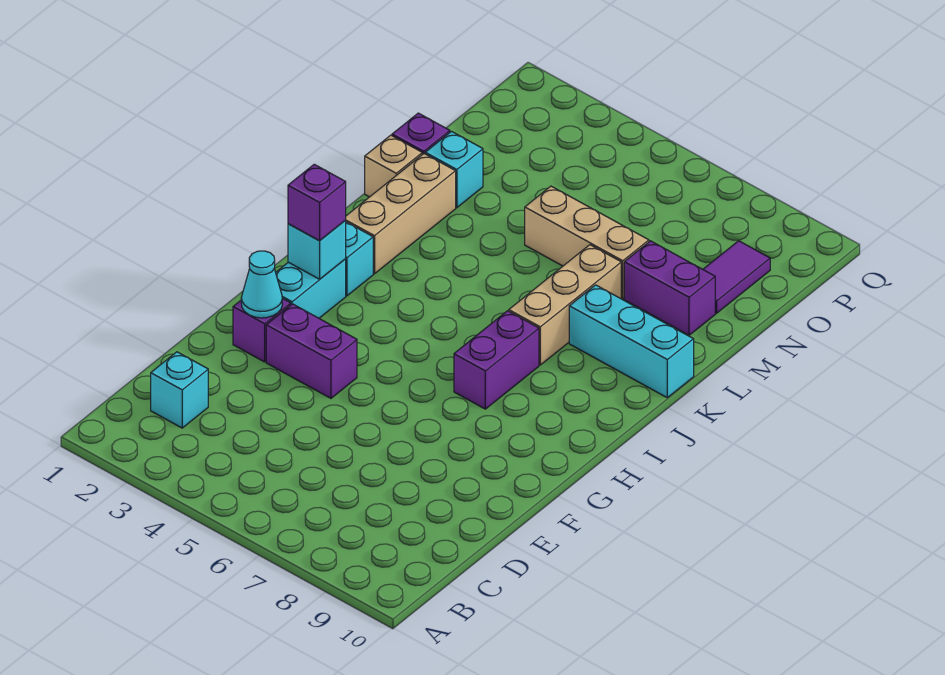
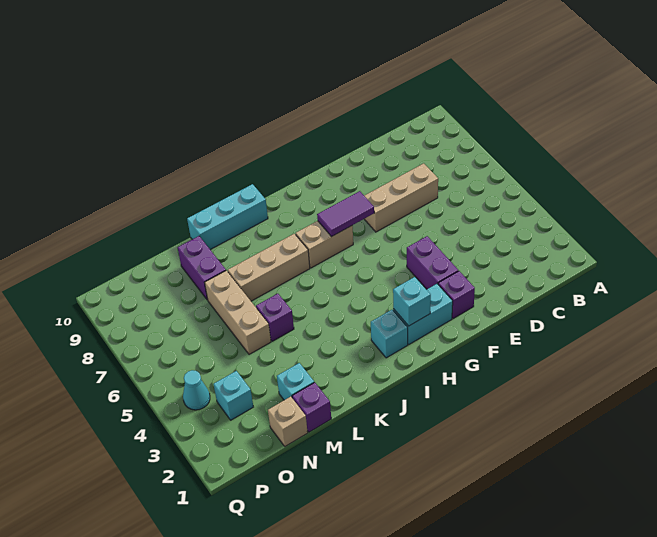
cyan 1x1 brick [151,352,208,428] -> cyan 1x1 brick moved to [214,371,253,420]
cyan 1x1 cone [241,251,282,318] -> cyan 1x1 cone moved to [183,370,210,410]
purple 1x1 brick [288,164,346,241] -> purple 1x1 brick moved to [256,294,294,341]
purple 1x2 brick [454,311,539,409] -> tan 1x2 brick [296,221,353,268]
tan 1x3 brick [346,154,456,274] -> tan 1x3 brick moved to [364,163,438,232]
cyan 1x3 brick [569,285,694,398] -> cyan 1x3 brick turned to [187,184,268,250]
tan 1x1 brick [365,135,422,197] -> tan 1x1 brick moved to [268,397,308,446]
purple 1x2 tile [703,241,770,313] -> purple 1x2 tile moved to [317,191,374,237]

